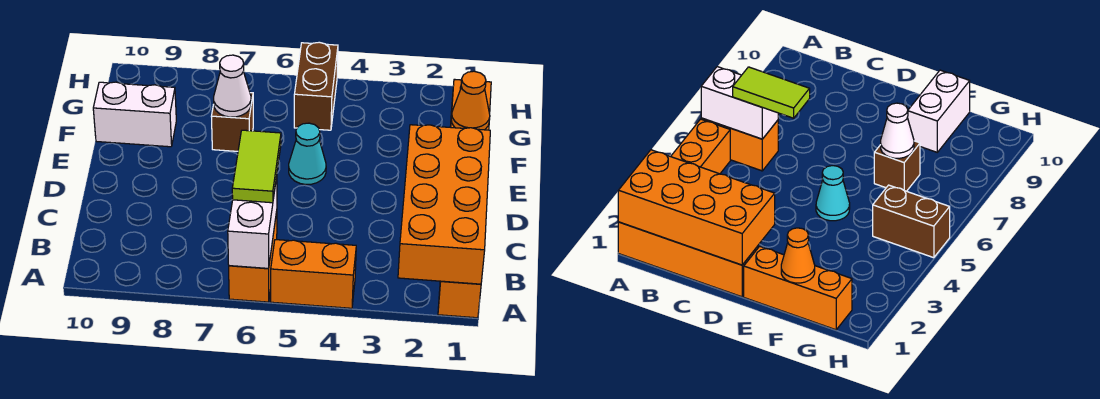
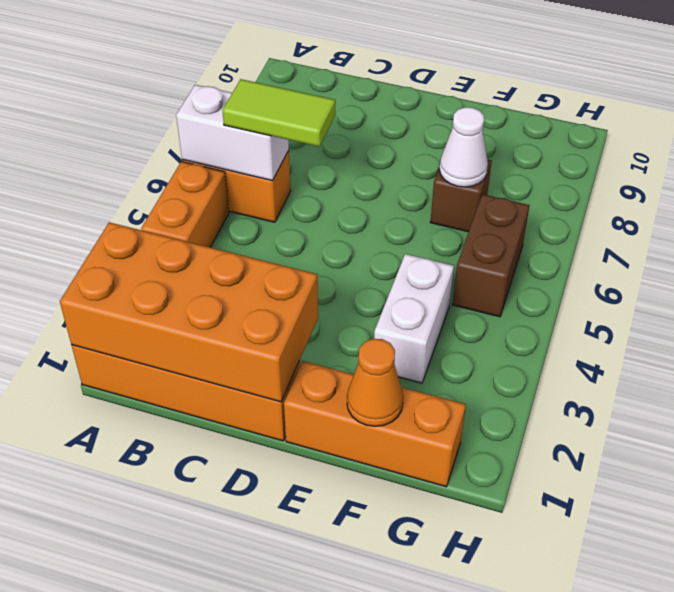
cyan 1x1 cone [289,123,326,185] -> none
white 1x2 brick [93,82,176,147] -> white 1x2 brick moved to [374,254,454,383]
brown 1x2 brick [294,42,338,130] -> brown 1x2 brick turned to [453,194,530,317]

